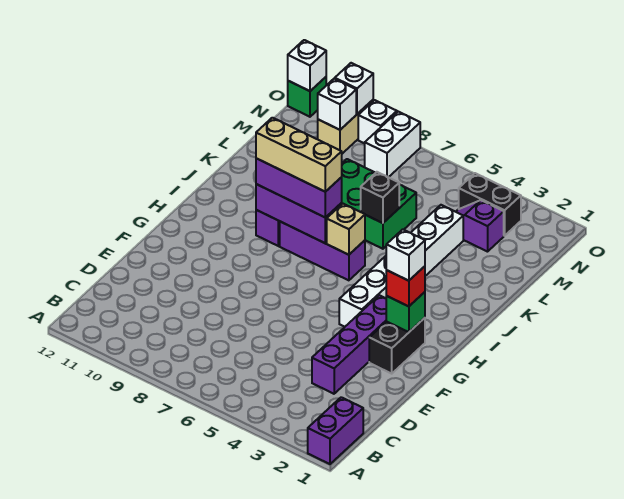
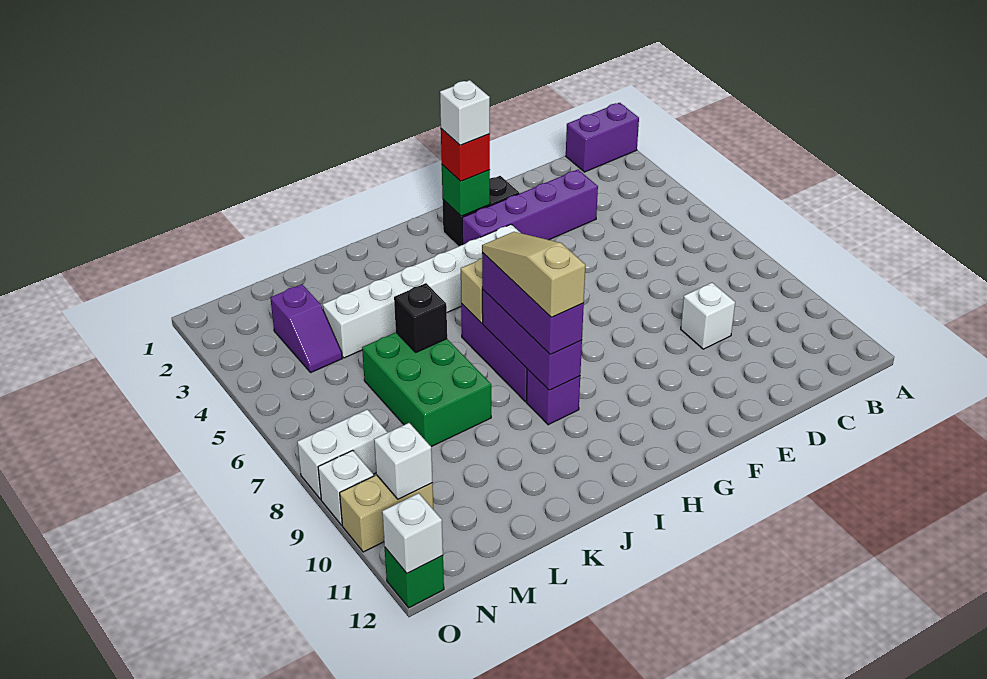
tan 1x3 brick [256,118,342,192] -> tan 1x3 slope [482,232,585,317]
black 1x2 brick [459,173,521,236] -> none
white 1x1 brick [335,63,373,114] -> white 1x1 brick moved to [681,283,735,349]

